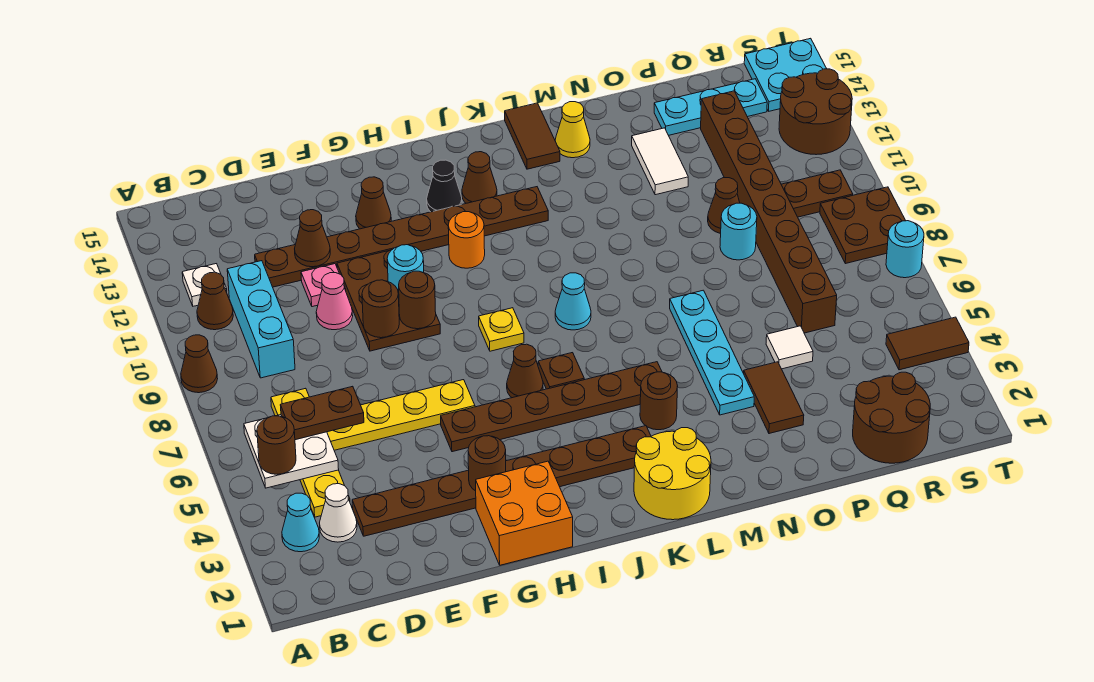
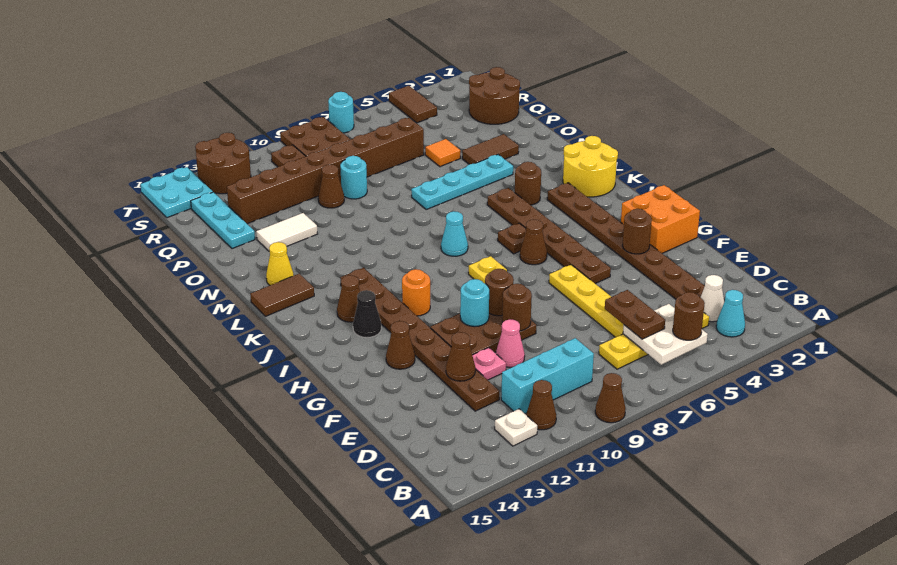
white 1x1 tile [766,326,813,369] -> orange 1x1 tile [425,139,460,167]

